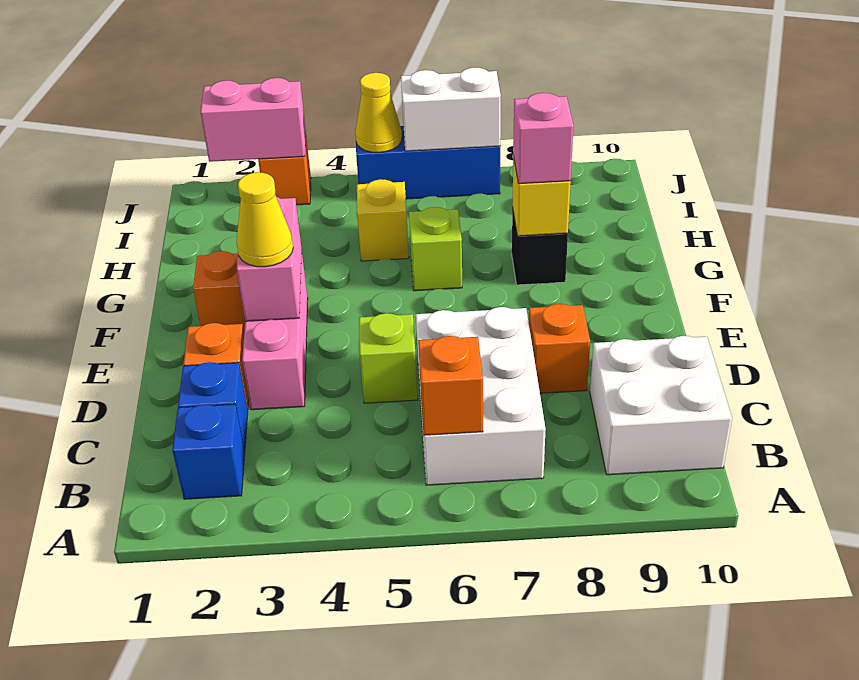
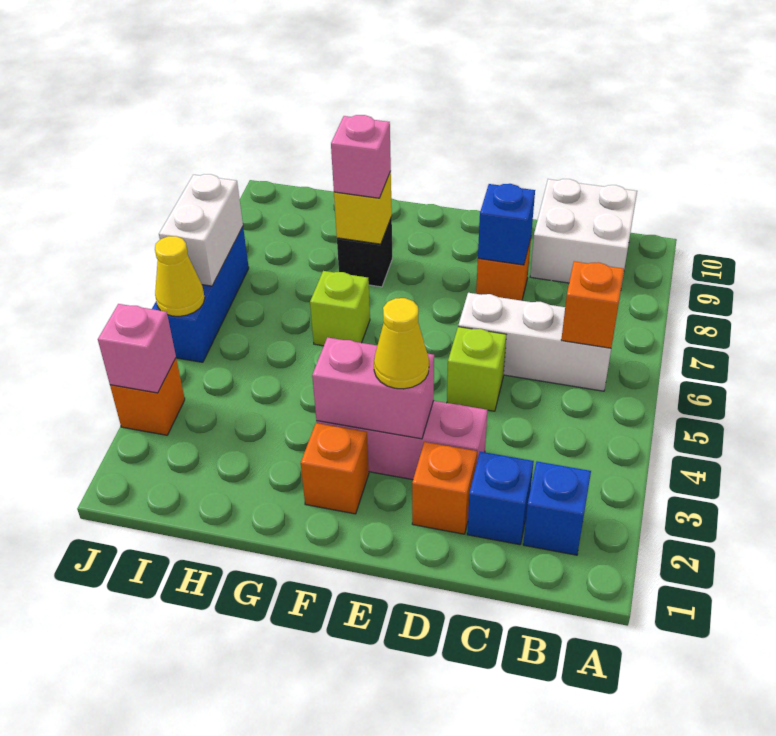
white 2x3 brick [416,307,546,485] -> white 1x3 brick [458,293,611,391]
none -> blue 1x1 brick [478,184,535,265]
yellow 1x1 brick [357,179,409,261] -> none
pink 1x2 brick [201,78,306,162] -> pink 1x1 brick [98,304,176,393]

